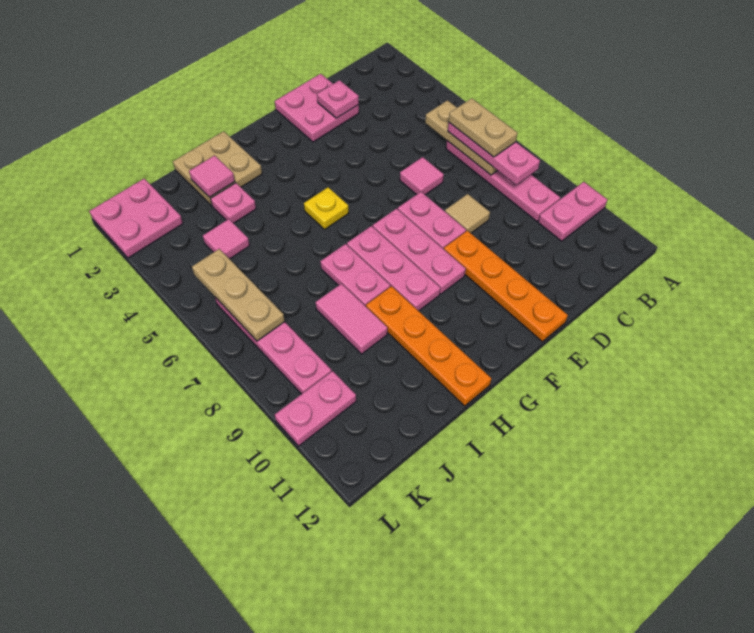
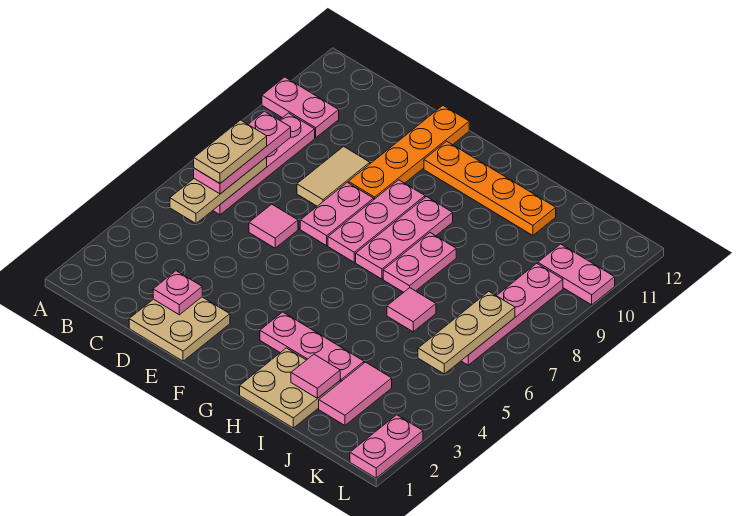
pink 2x2 plate [275,74,359,142] -> tan 2x2 plate [129,297,230,361]
tan 1x1 tile [445,194,490,233] -> tan 1x2 tile [297,146,370,206]
yellow 1x1 plate [304,187,349,229] -> none
orange 1x4 plate [366,286,491,406] -> orange 1x4 plate turned to [424,141,556,235]
pink 1x1 plate [211,183,256,223] -> pink 1x3 plate [260,312,364,382]
pink 1x2 tile [316,284,388,354] -> pink 1x2 tile moved to [319,362,392,425]
pink 1x1 tile [203,219,250,259] -> pink 1x1 tile moved to [387,288,436,332]
pink 2x2 plate [89,179,183,258] -> pink 1x2 plate [350,415,423,478]

